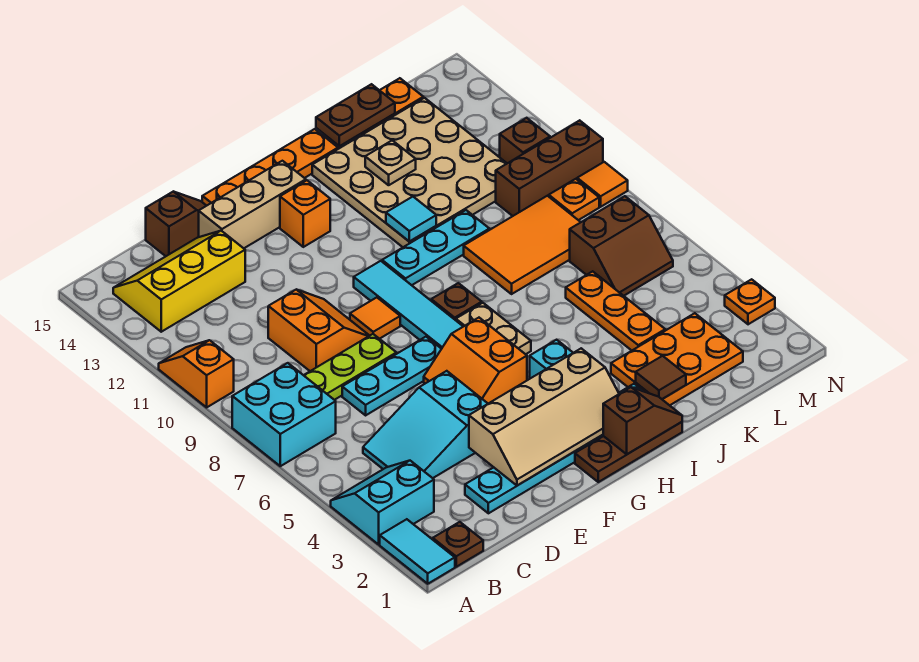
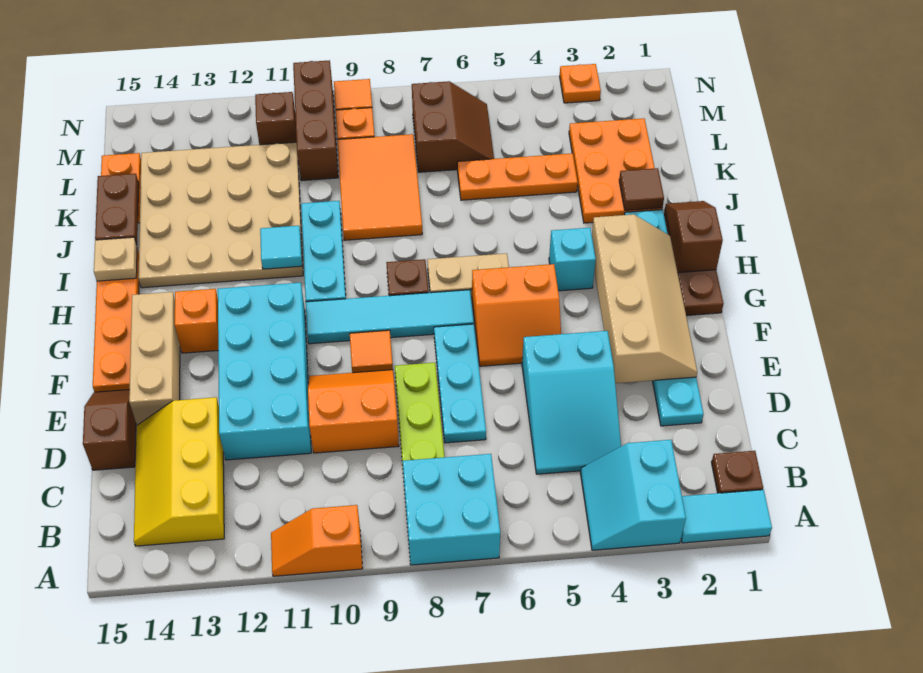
none -> cyan 2x4 brick [218,283,311,460]
tan 1x1 plate [365,140,416,185] -> tan 1x1 plate moved to [94,237,137,281]

